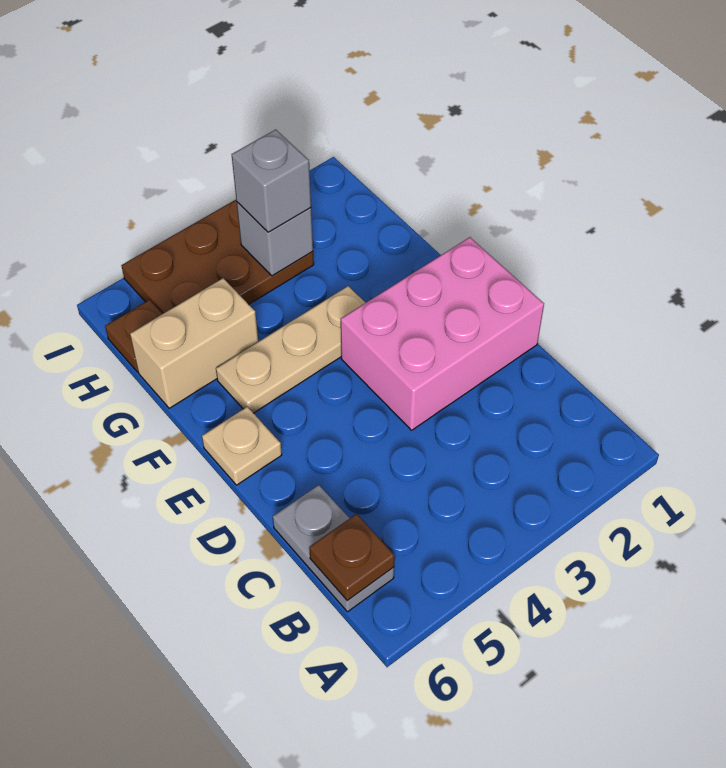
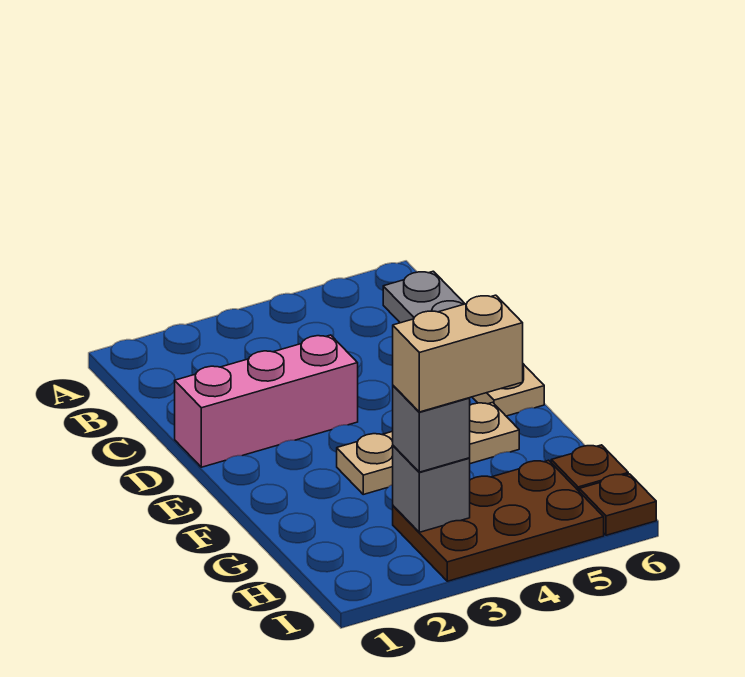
brown 1x1 plate [309,514,395,601] -> brown 1x1 plate moved to [579,474,656,535]
pink 2x3 brick [341,237,544,430] -> pink 1x3 brick [175,335,358,467]
tan 1x2 brick [130,278,258,408] -> tan 1x2 brick moved to [393,295,523,412]

